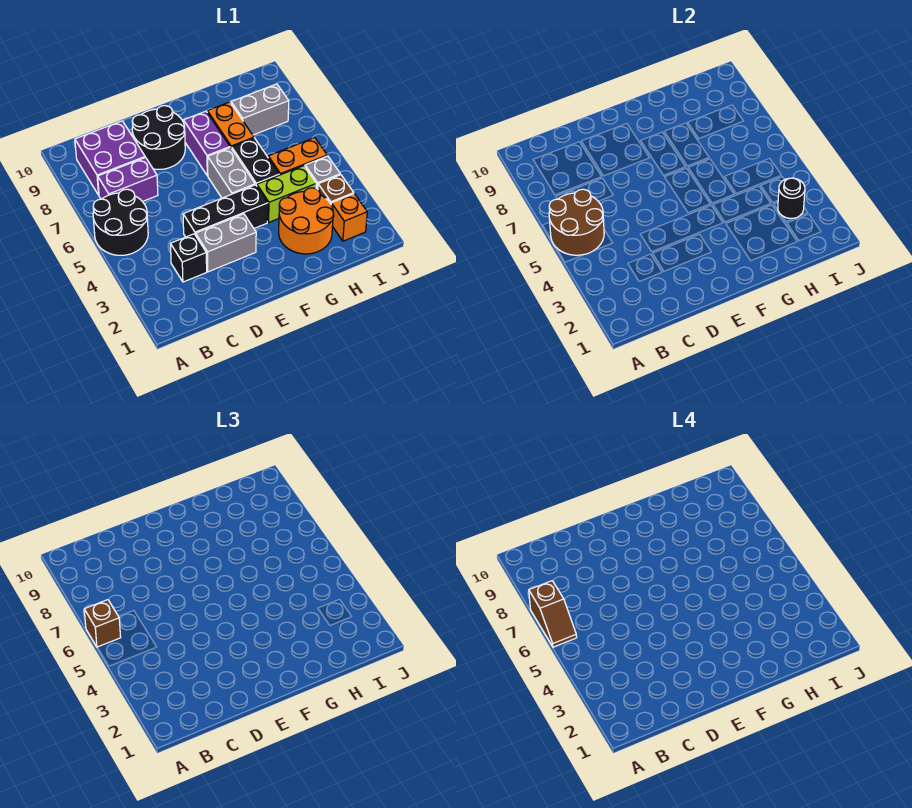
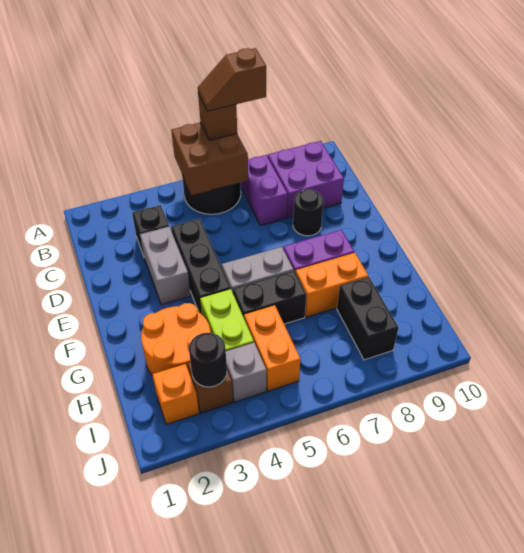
brown 2x2 round brick [549,189,604,255] -> brown 2x2 brick [171,122,248,195]
black 2x2 round brick [132,106,185,169] -> black 1x1 round brick [293,189,324,236]
grey 1x2 brick [231,84,289,135] -> black 1x2 brick [337,277,399,360]

